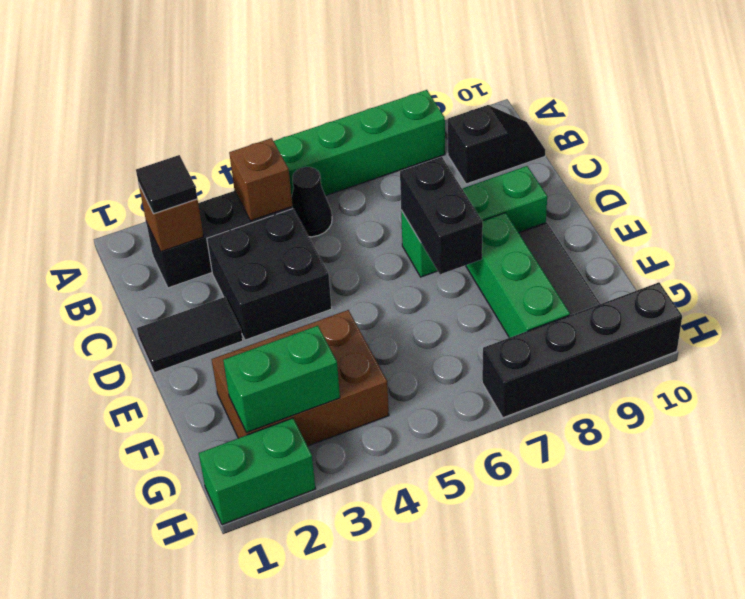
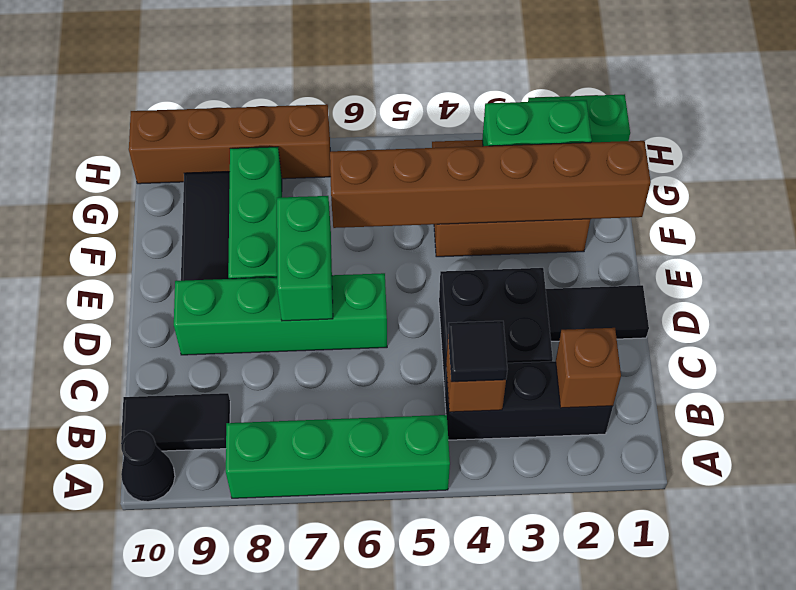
black 1x1 tile [136,155,197,214] -> black 1x1 tile moved to [448,321,507,382]
black 1x1 cone [292,167,332,237] -> black 1x1 cone moved to [121,430,175,502]
black 1x2 slope [448,105,545,184] -> black 1x2 tile [121,393,230,451]
green 1x3 brick [401,166,547,277] -> green 1x4 brick [174,273,387,355]
black 1x2 brick [400,157,483,274] -> green 1x2 brick [277,196,333,321]
none -> brown 1x6 brick [330,141,651,228]
black 1x4 brick [482,282,682,418] -> brown 1x4 brick [129,104,331,184]

